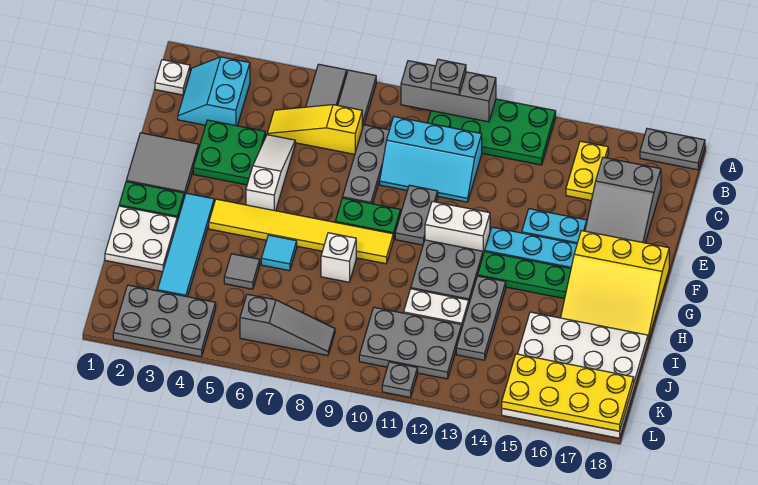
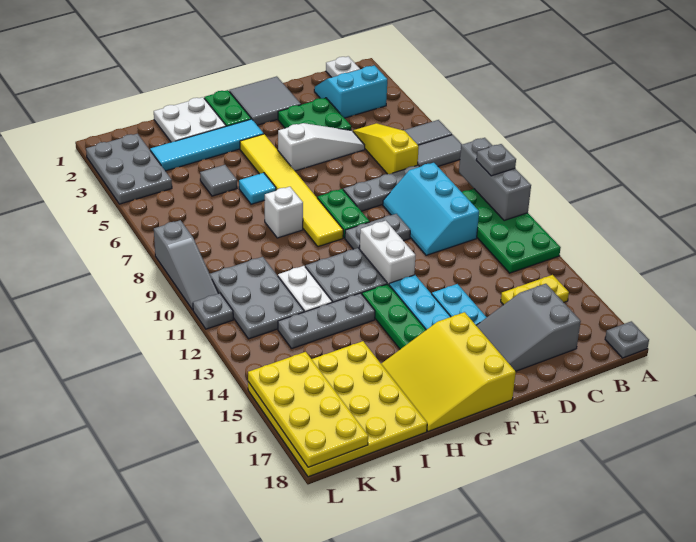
grey 1x2 plate [640,129,705,170] -> grey 1x1 plate [605,321,649,358]
white 4x4 plate [502,312,648,438] -> yellow 4x4 plate [248,341,427,477]
grey 1x3 slope [240,294,335,356] -> grey 1x3 slope moved to [154,220,219,310]

